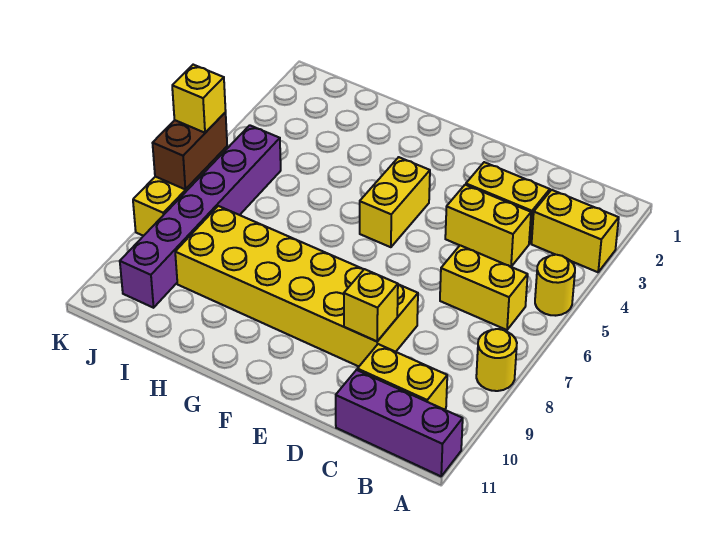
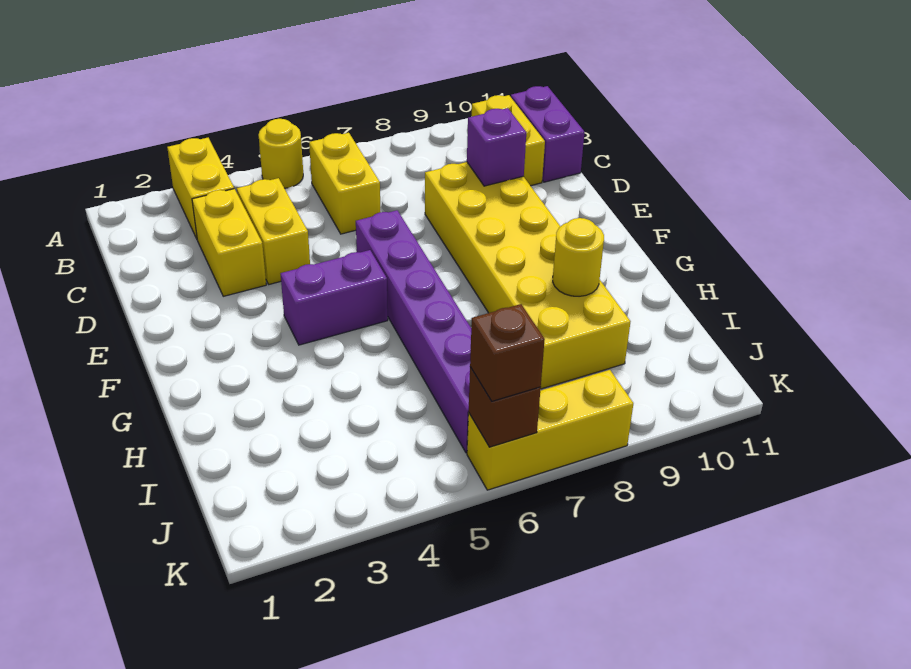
yellow 1x1 round brick [476,329,517,391] -> yellow 1x1 round brick moved to [553,218,604,296]
purple 1x3 brick [336,370,463,476] -> purple 1x2 brick [511,86,584,182]
yellow 1x1 brick [344,269,398,341] -> purple 1x1 brick [467,108,526,186]
yellow 1x2 brick [360,157,430,247] -> purple 1x2 brick [281,250,388,345]
purple 1x6 brick [120,125,281,308] -> purple 1x6 brick turned to [356,210,471,453]
brown 1x2 brick [153,112,227,190] -> brown 1x1 brick [469,367,541,447]
yellow 1x1 brick [172,65,226,133] -> brown 1x1 brick [470,304,545,401]

